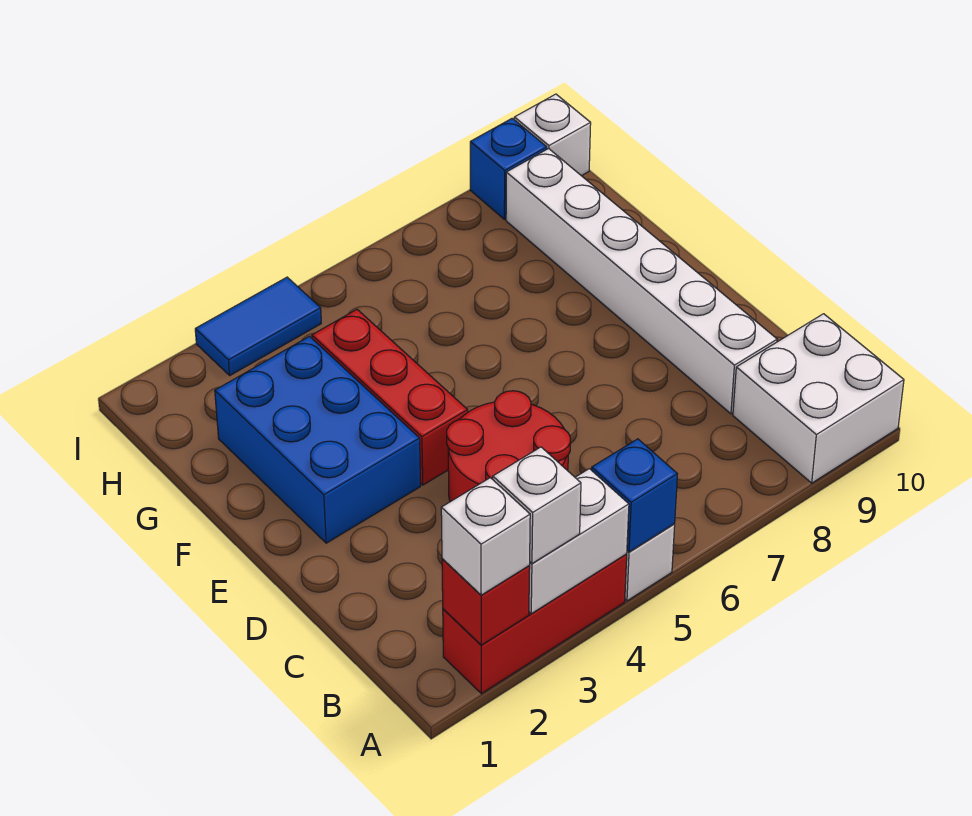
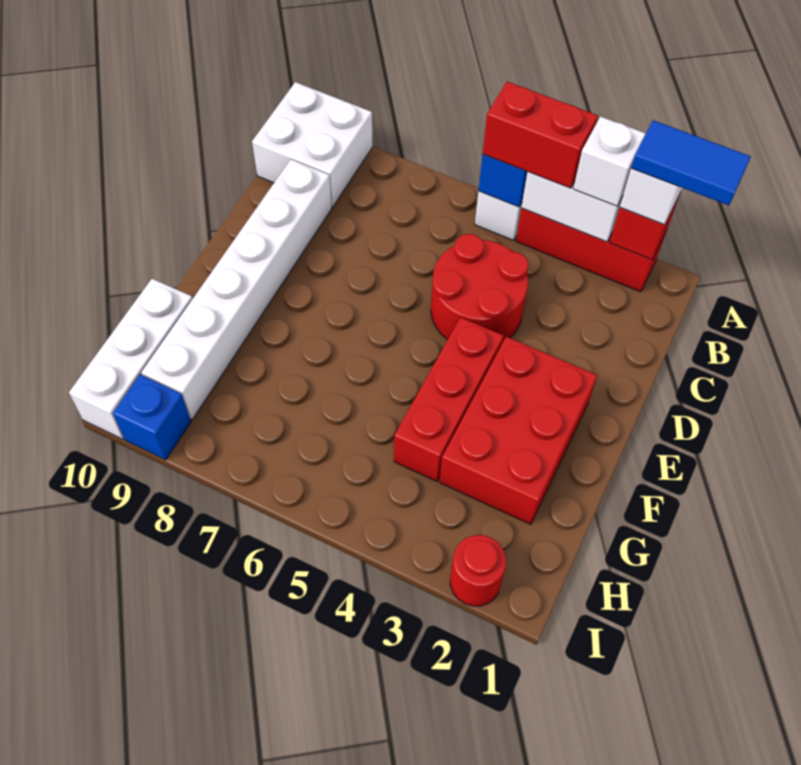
none -> red 1x2 brick [483,82,598,188]
blue 2x3 brick [215,336,421,543] -> red 2x3 brick [440,337,597,524]
none -> red 1x1 round brick [450,535,506,606]
blue 1x2 tile [195,277,321,375] -> blue 1x2 tile moved to [631,120,751,205]
white 1x1 brick [514,94,591,176] -> white 1x3 brick [69,279,193,439]

